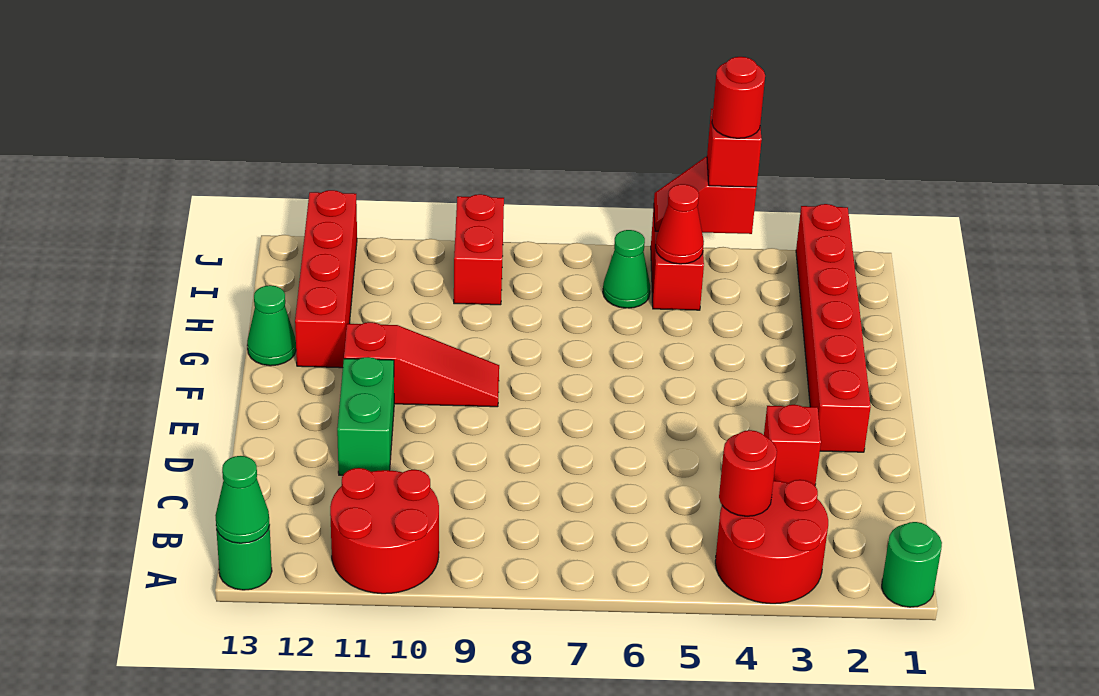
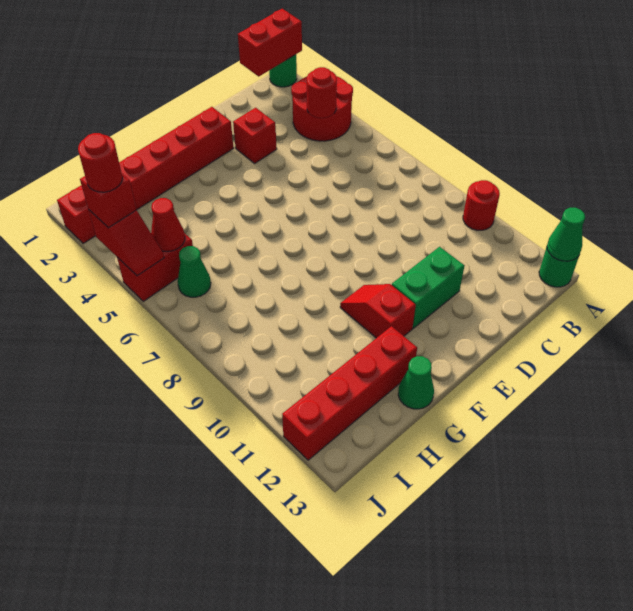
red 2x2 round brick [330,468,439,594] -> red 1x1 round brick [463,180,500,230]
red 1x3 slope [344,322,499,407] -> red 1x2 slope [340,284,416,338]
red 1x2 brick [454,194,504,305] -> red 1x2 brick moved to [238,9,302,76]

